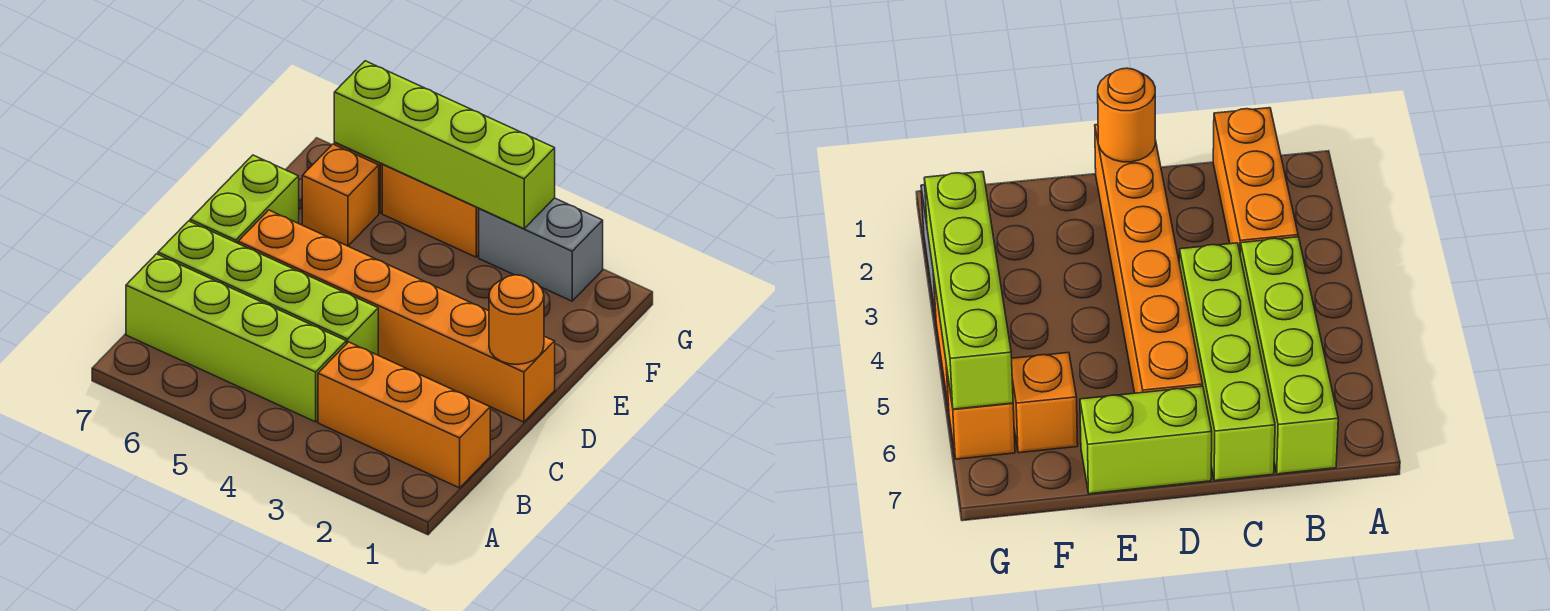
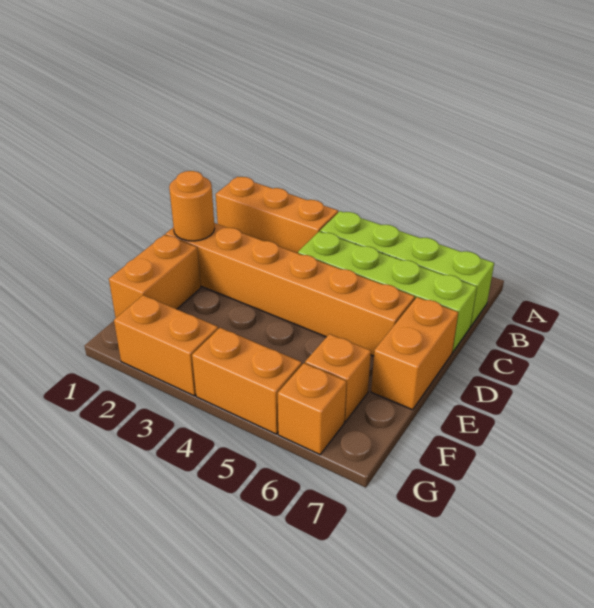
lime 1x2 brick [190,155,299,243] -> orange 1x2 brick [371,297,458,410]
none -> orange 1x2 brick [109,235,201,318]
grey 1x2 brick [479,198,603,301] -> orange 1x2 brick [114,295,218,396]
lime 1x4 brick [334,61,555,229] -> none

